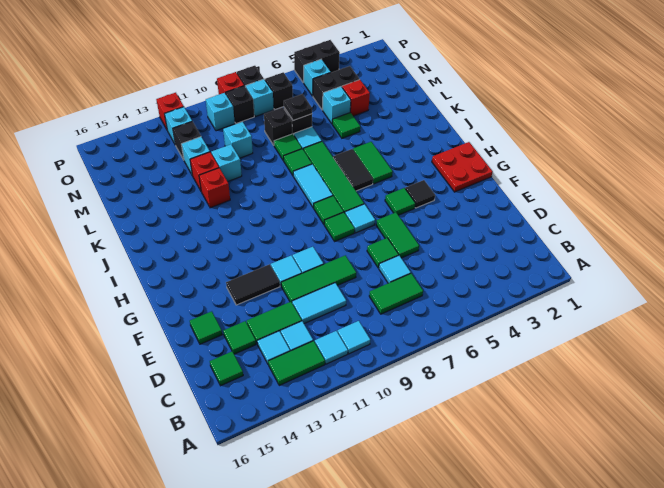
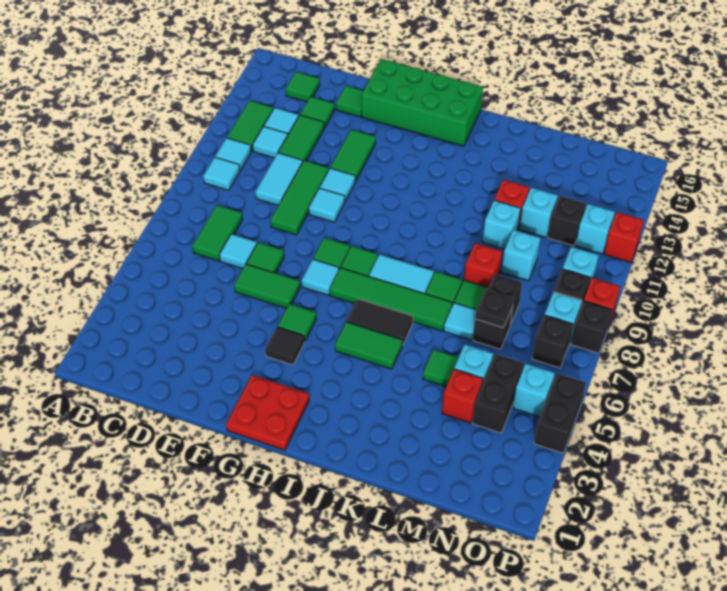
black 1x2 tile [226,264,280,305] -> green 1x2 tile [331,130,376,181]
none -> green 2x4 brick [362,59,483,146]
red 1x1 brick [199,168,230,208] -> red 1x1 brick moved to [464,243,502,287]

